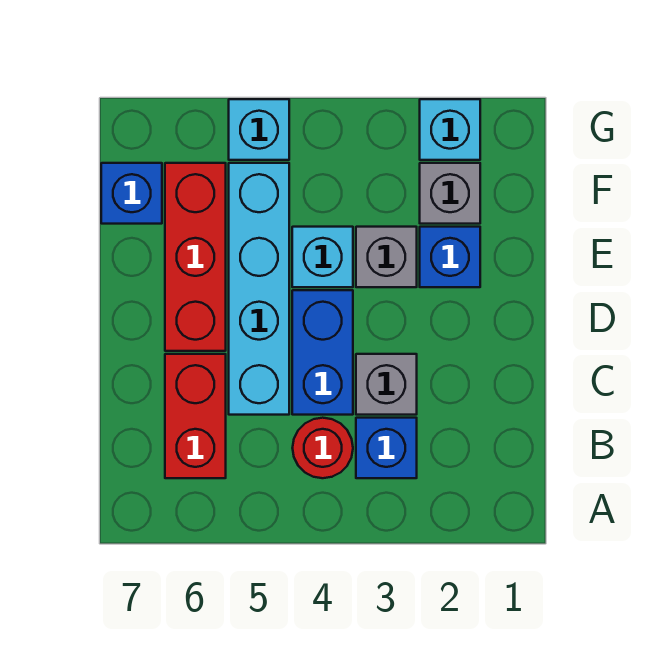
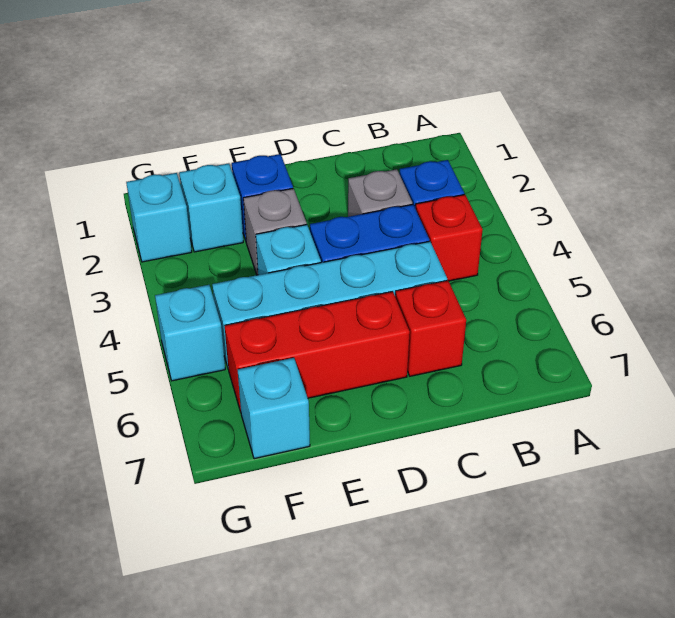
red 1x1 round brick [293,418,353,478] -> red 1x1 brick [416,195,483,281]
red 1x2 brick [165,354,226,478] -> red 1x1 brick [395,281,466,376]
grey 1x1 brick [420,163,480,224] -> cyan 1x1 brick [179,163,243,252]
blue 1x1 brick [101,163,162,224] -> cyan 1x1 brick [238,358,310,459]

